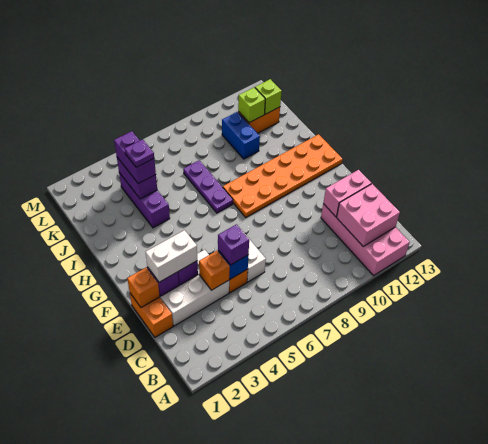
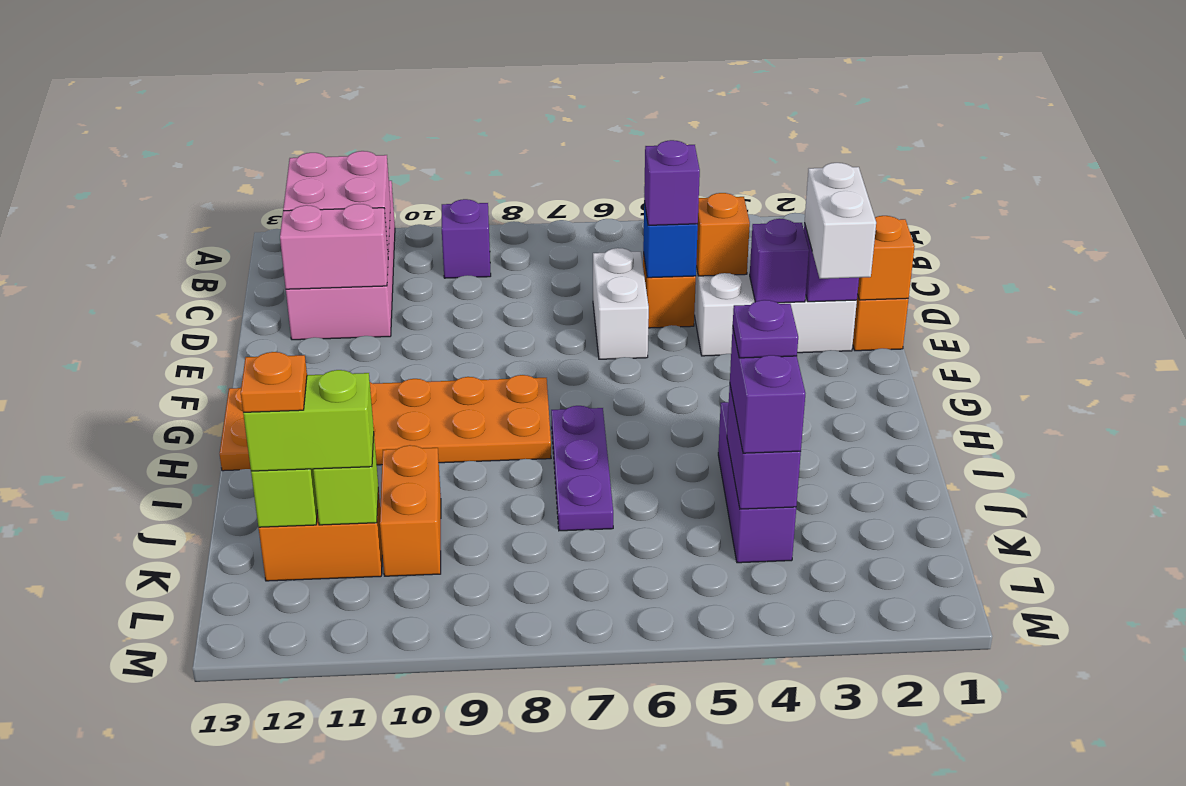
none -> purple 1x1 brick [442,199,491,278]
white 1x2 brick [146,230,197,282] -> white 1x2 brick turned to [805,163,876,279]
blue 1x2 brick [222,112,260,159] -> orange 1x2 brick [380,445,441,576]
none -> lime 1x2 brick [243,370,374,471]
none -> orange 1x1 plate [241,352,307,412]

